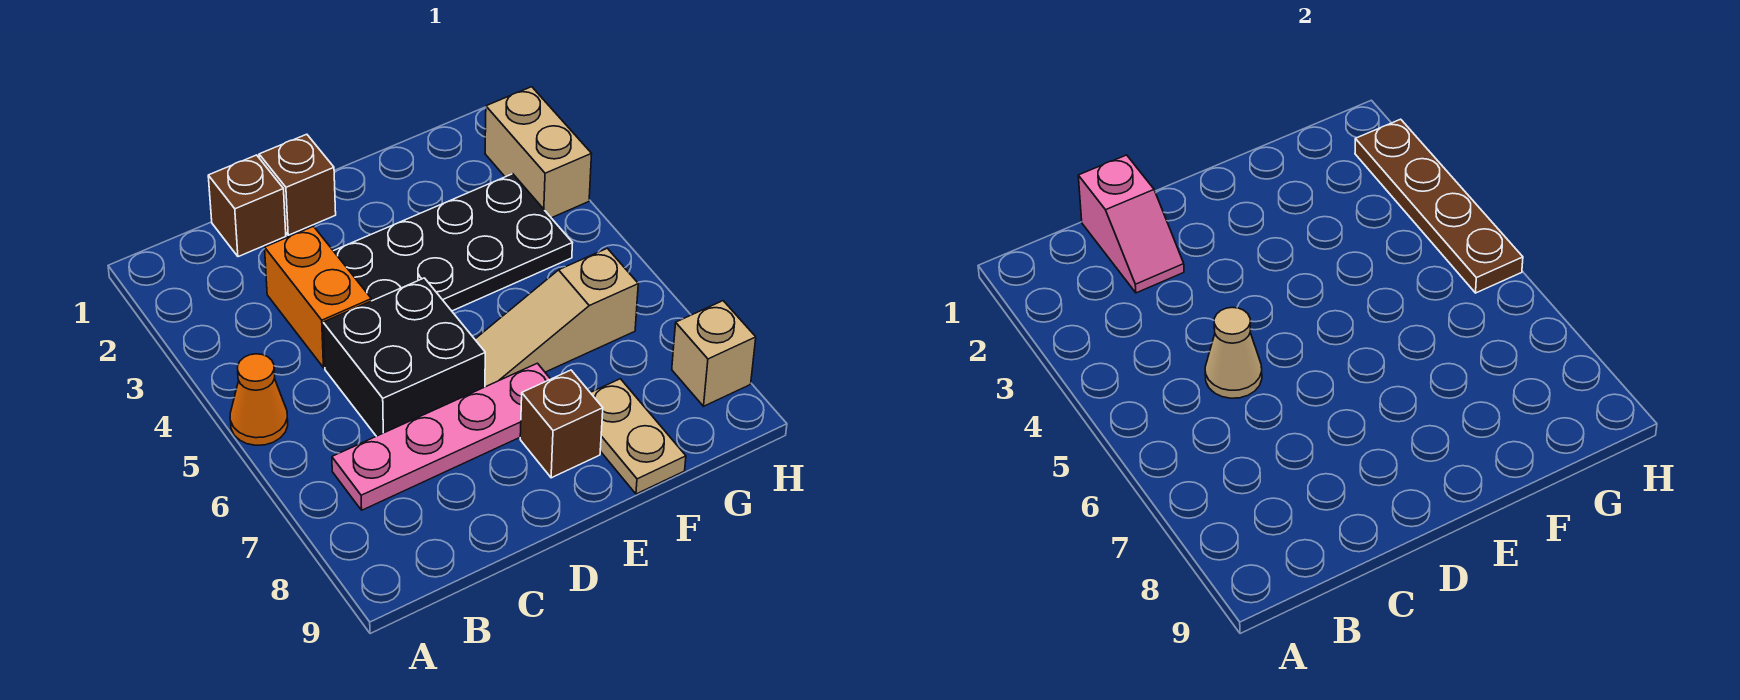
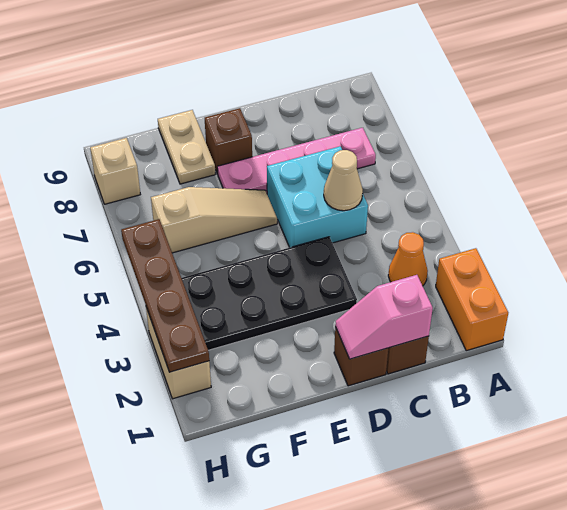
orange 1x1 cone [230,354,288,445] -> orange 1x1 cone moved to [388,232,428,286]
pink 1x2 slope [1078,155,1184,293] -> pink 1x2 slope turned to [335,275,433,359]
orange 1x2 brick [265,226,371,368] -> orange 1x2 brick moved to [436,248,508,351]
black 2x2 brick [323,278,485,436] -> cyan 2x2 brick [267,146,368,248]

